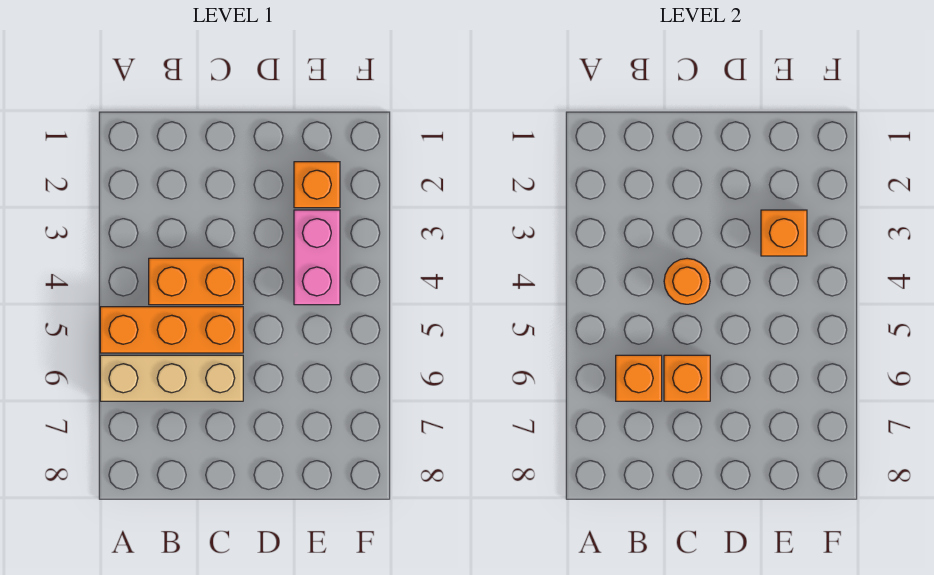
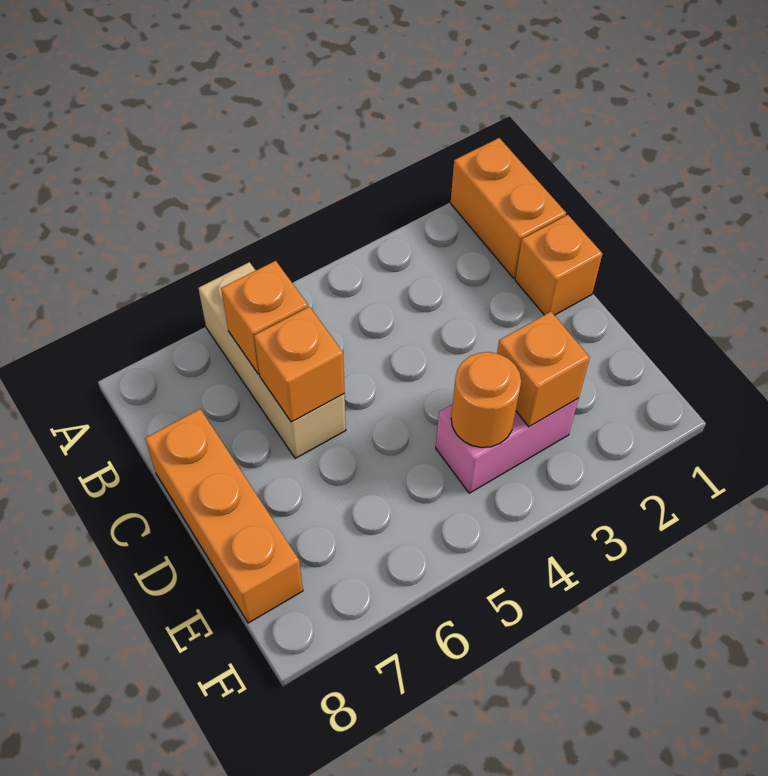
orange 1x3 brick [100,307,243,353] -> orange 1x3 brick moved to [145,409,303,623]
orange 1x2 brick [149,258,243,305] -> orange 1x2 brick moved to [451,138,566,278]
orange 1x1 round brick [664,258,710,304] -> orange 1x1 round brick moved to [451,352,521,448]
orange 1x1 brick [294,162,340,208] -> orange 1x1 brick moved to [515,215,602,315]

